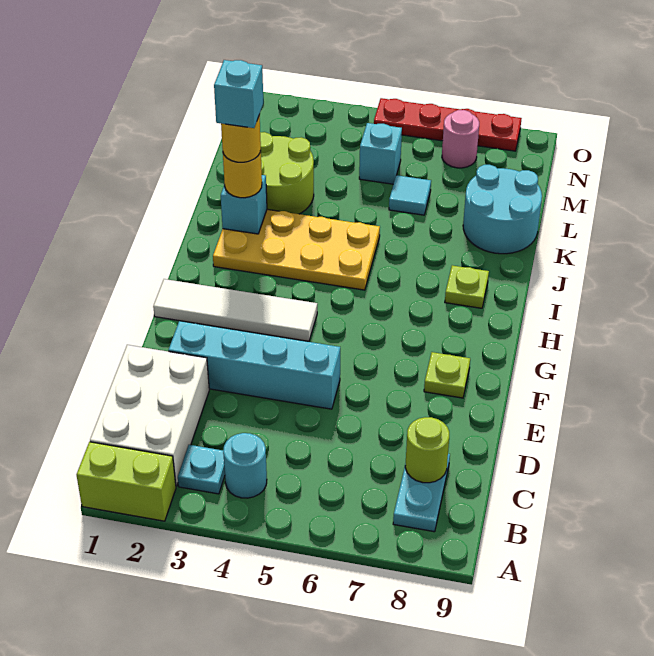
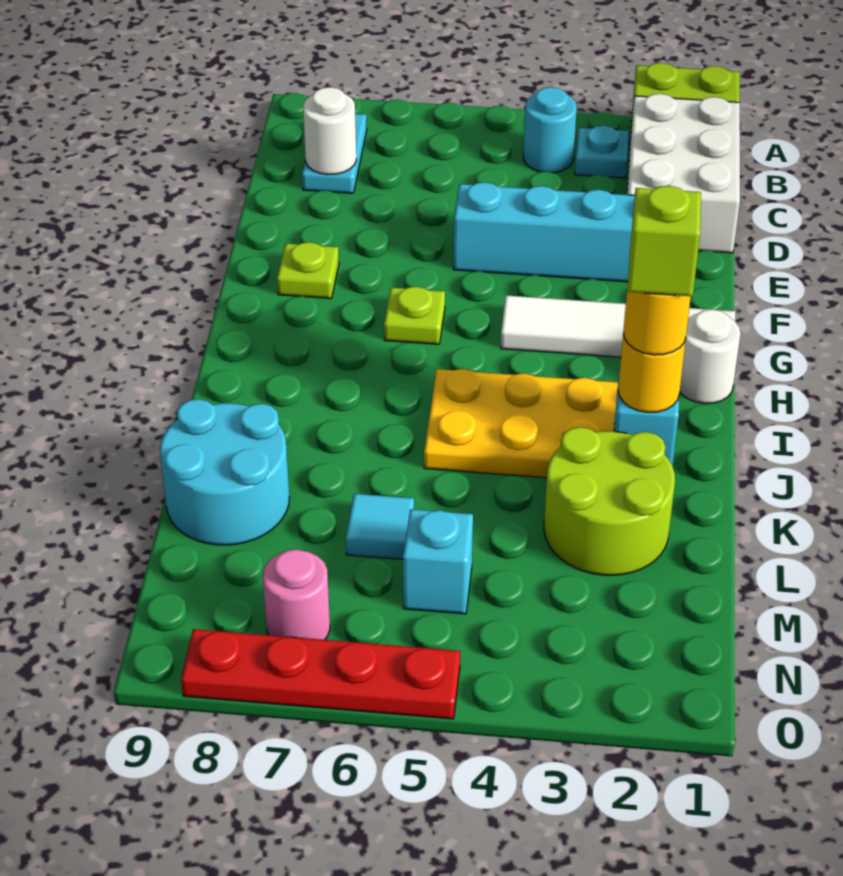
lime 1x1 round brick [405,417,449,483] -> white 1x1 round brick [303,87,356,175]
none -> white 1x1 round brick [680,309,741,404]
lime 1x1 plate [445,265,489,308] -> lime 1x1 plate moved to [384,287,445,344]
cyan 1x1 brick [214,60,263,128] -> lime 1x1 brick [628,186,701,296]

